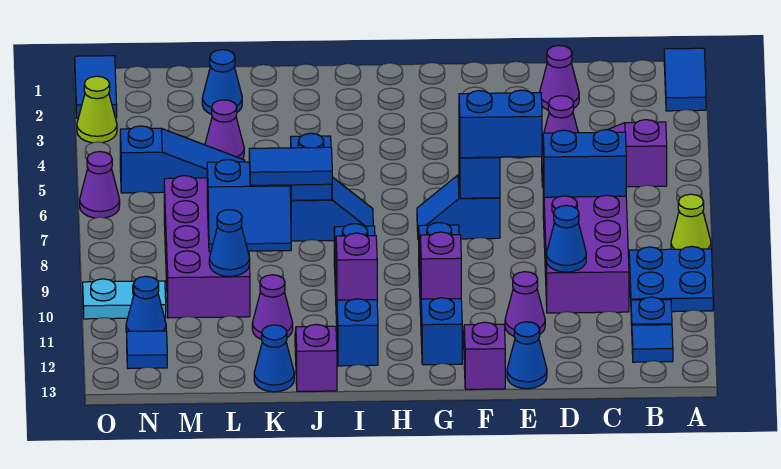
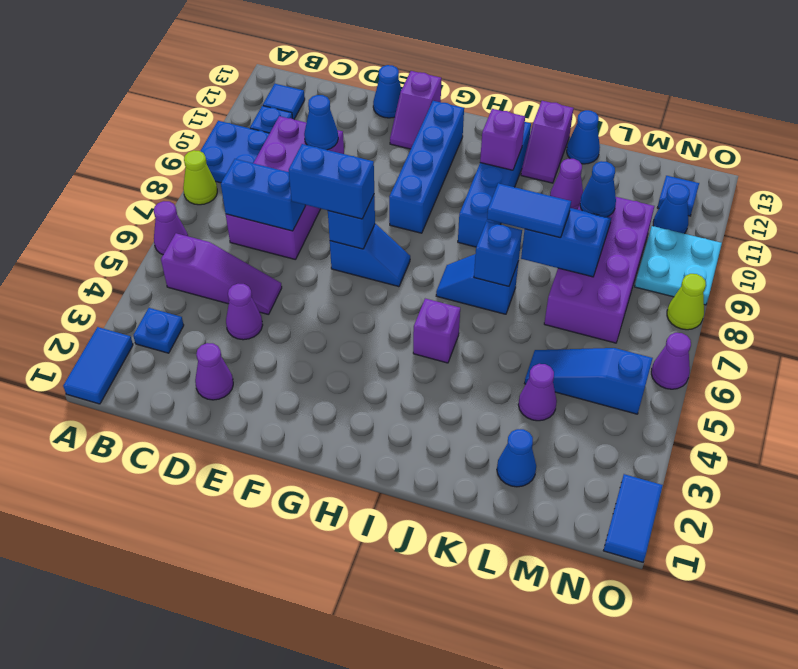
none -> blue 1x1 plate [133,308,184,353]
purple 1x1 cone [505,272,545,336] -> purple 1x1 cone moved to [154,201,188,255]
purple 1x1 brick [420,232,461,299] -> purple 1x1 brick moved to [413,299,460,363]
cyan 1x2 plate [83,279,166,319] -> cyan 2x2 plate [635,226,722,305]
lime 1x1 cone [77,76,117,143] -> lime 1x1 cone moved to [667,274,706,330]

